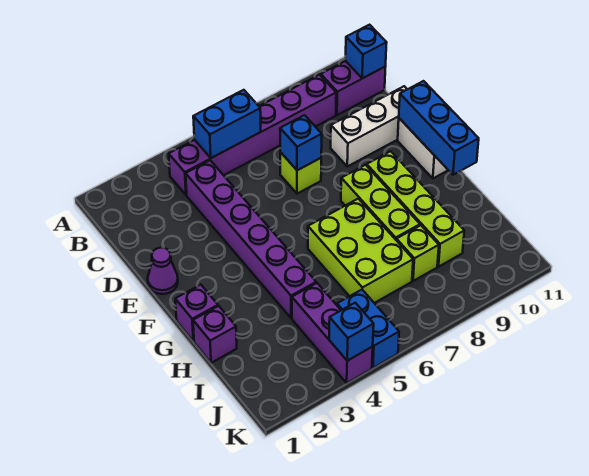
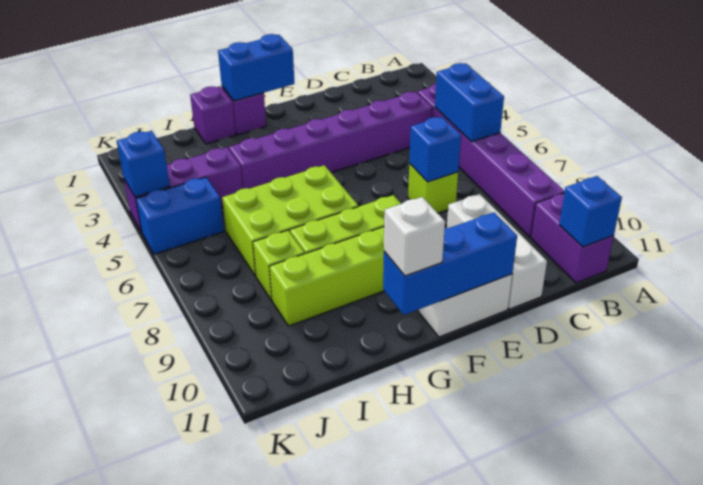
purple 1x1 cone [148,248,178,294] -> none
none -> blue 1x2 brick [218,34,294,101]
none -> white 1x1 brick [384,197,445,276]

